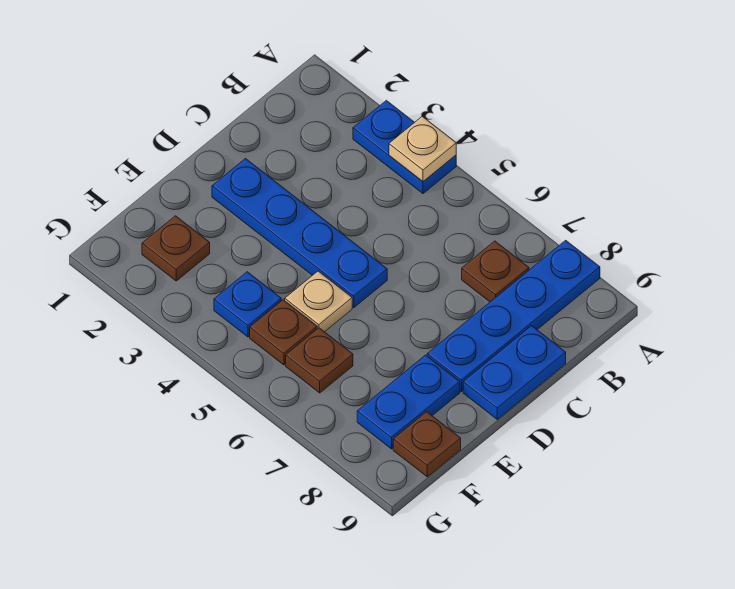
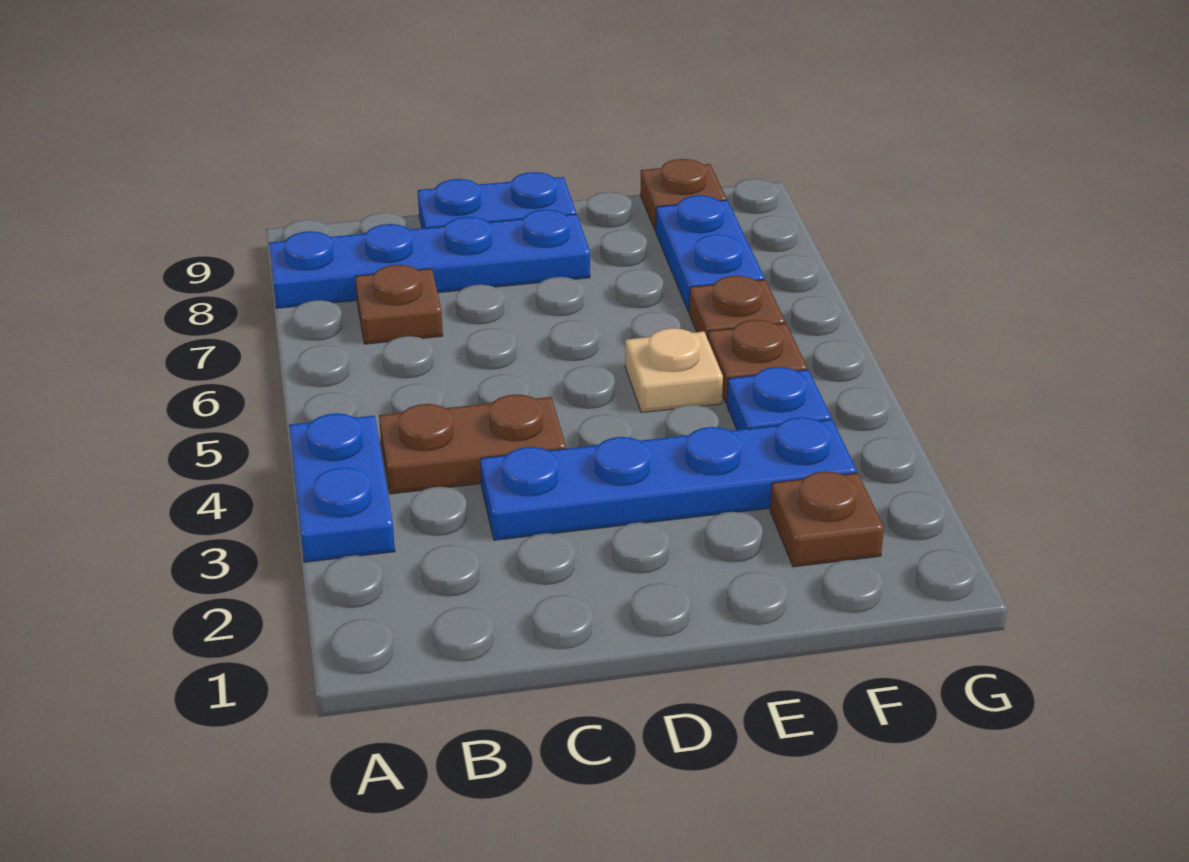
tan 1x1 plate [389,116,456,181] -> none
none -> brown 1x2 plate [379,394,566,494]
blue 1x4 plate [212,159,387,308] -> blue 1x4 plate turned to [480,417,857,540]
blue 1x2 plate [357,355,460,449] -> blue 1x2 plate turned to [656,195,765,312]

